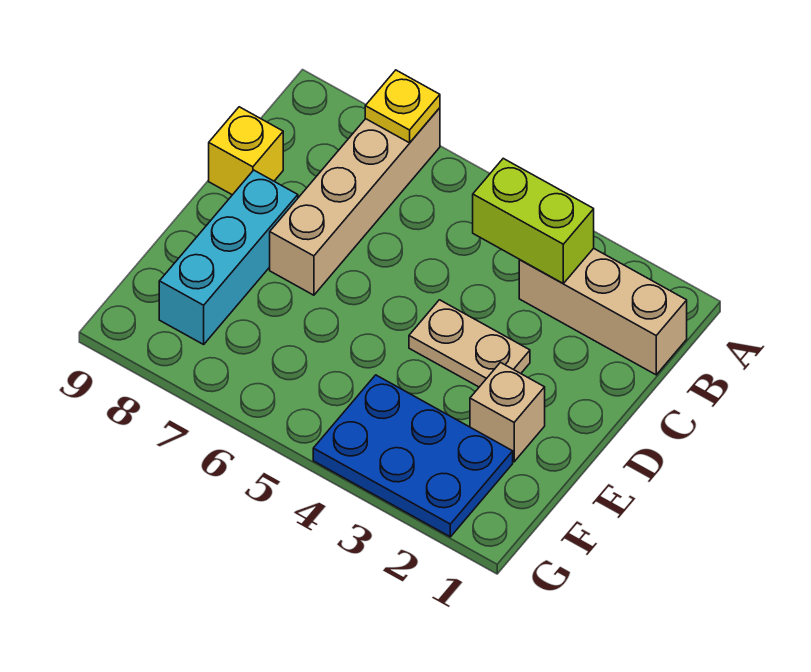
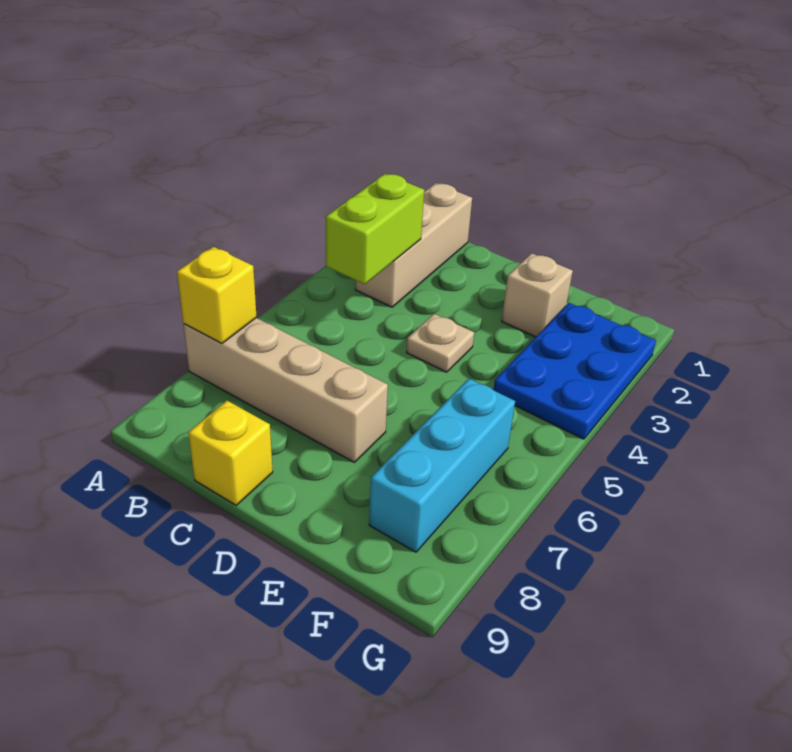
yellow 1x1 plate [365,70,440,143] -> yellow 1x1 brick [177,247,256,343]
tan 1x2 plate [409,300,530,387] -> tan 1x1 plate [406,314,474,372]
cyan 1x3 brick [159,170,298,344] -> cyan 1x3 brick turned to [369,379,515,552]

